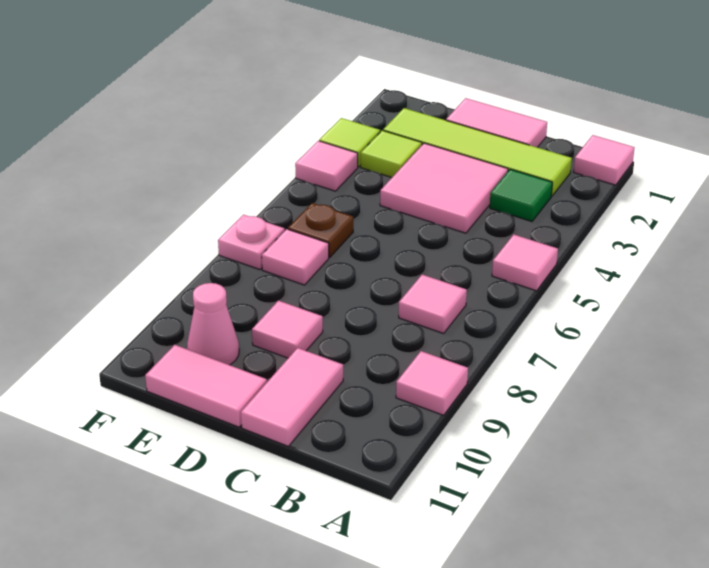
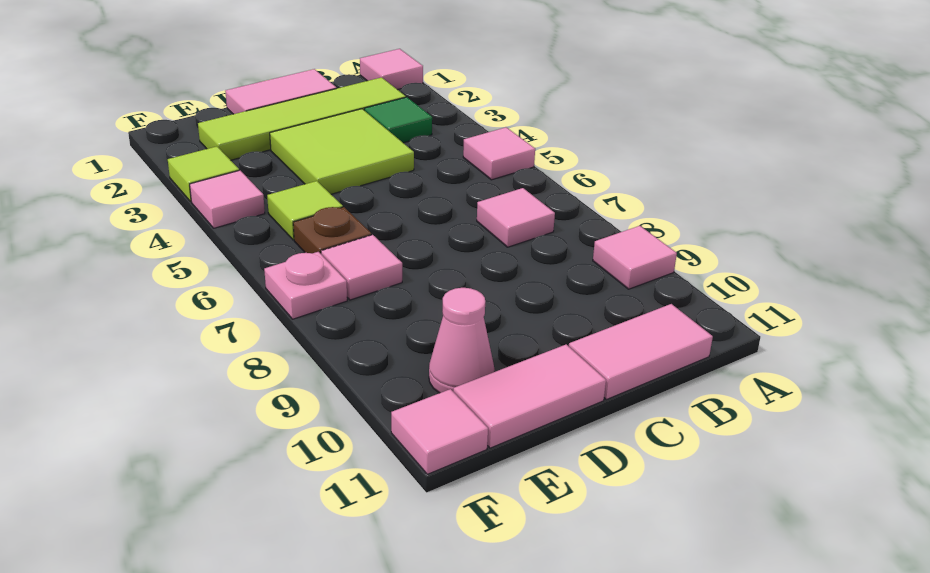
pink 2x2 tile [380,143,508,233] -> lime 2x2 tile [270,109,414,194]
pink 1x2 tile [241,348,343,446] -> pink 1x2 tile turned to [569,304,713,400]
pink 1x1 tile [252,300,323,358] -> pink 1x1 tile moved to [391,389,488,474]
lime 1x1 tile [361,130,422,177] -> lime 1x1 tile moved to [267,181,343,240]

